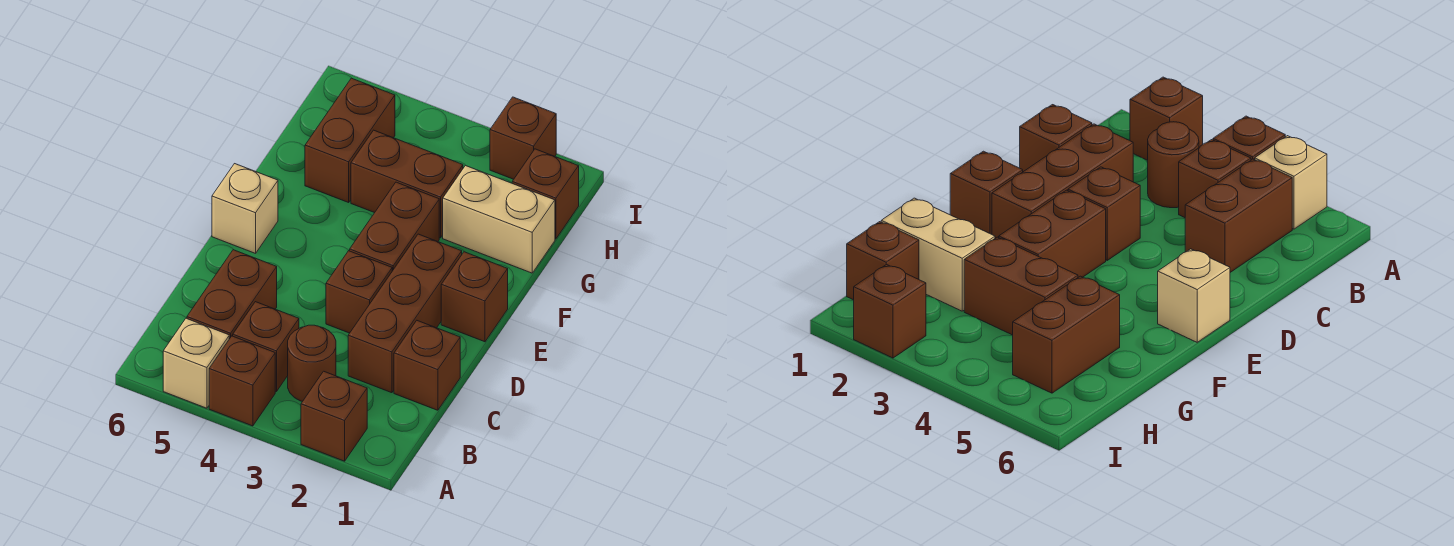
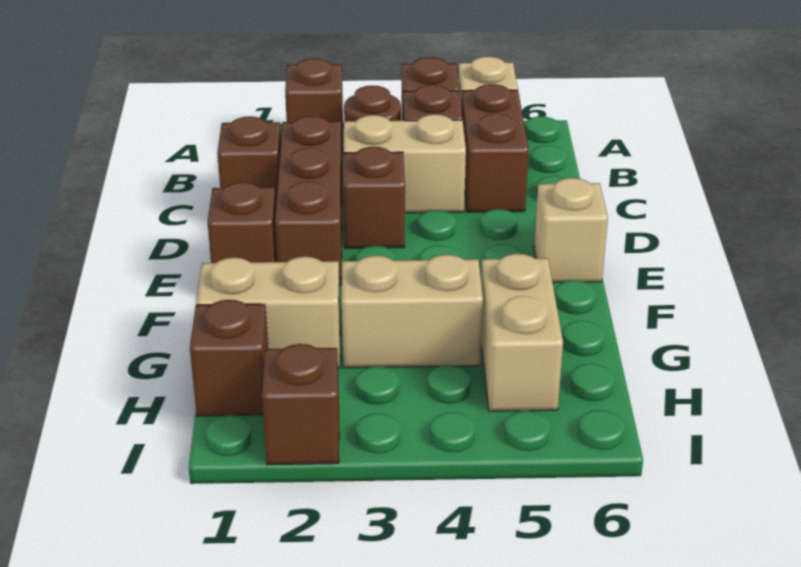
none -> tan 1x2 brick [343,114,466,213]
brown 1x2 brick [350,182,439,271] -> none
brown 1x2 brick [351,130,463,238] -> tan 1x2 brick [342,255,483,368]
brown 1x2 brick [305,78,395,202] -> tan 1x2 brick [481,254,563,411]

